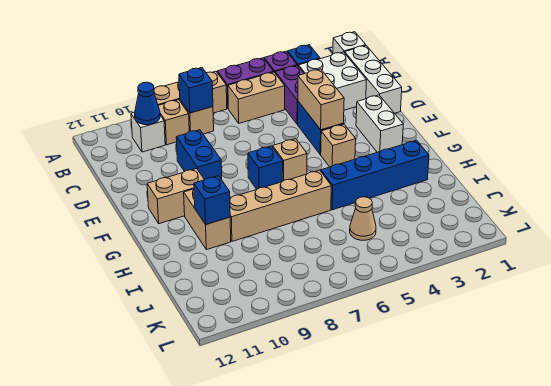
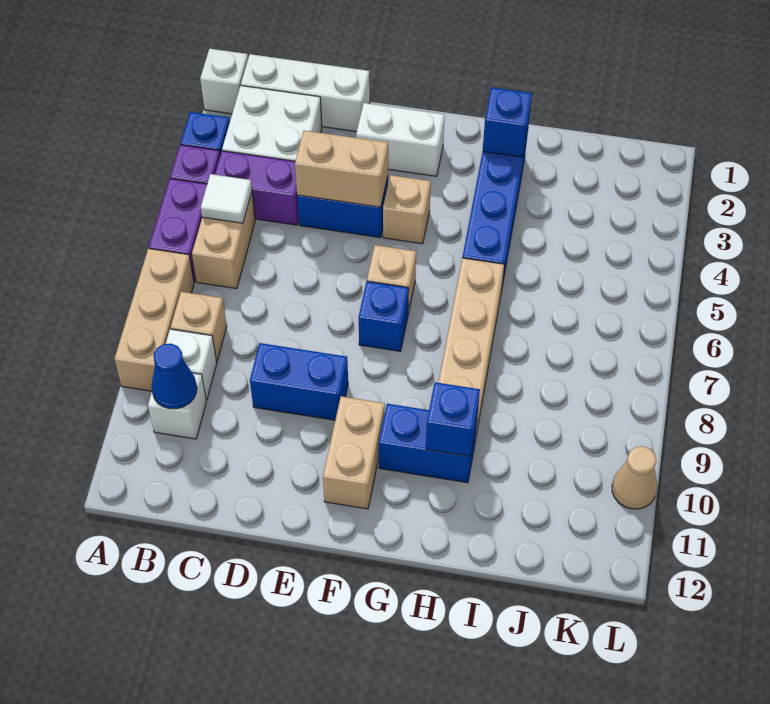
none -> white 1x1 tile [201,174,252,223]
blue 1x1 brick [179,68,213,113] -> blue 1x1 brick moved to [483,87,532,157]
tan 1x1 brick [158,100,189,145] -> white 1x1 brick [166,329,217,400]
tan 1x2 brick [184,189,231,250] -> blue 1x2 brick [379,404,477,483]
tan 1x1 cone [350,197,376,240] -> tan 1x1 cone moved to [612,446,657,509]

